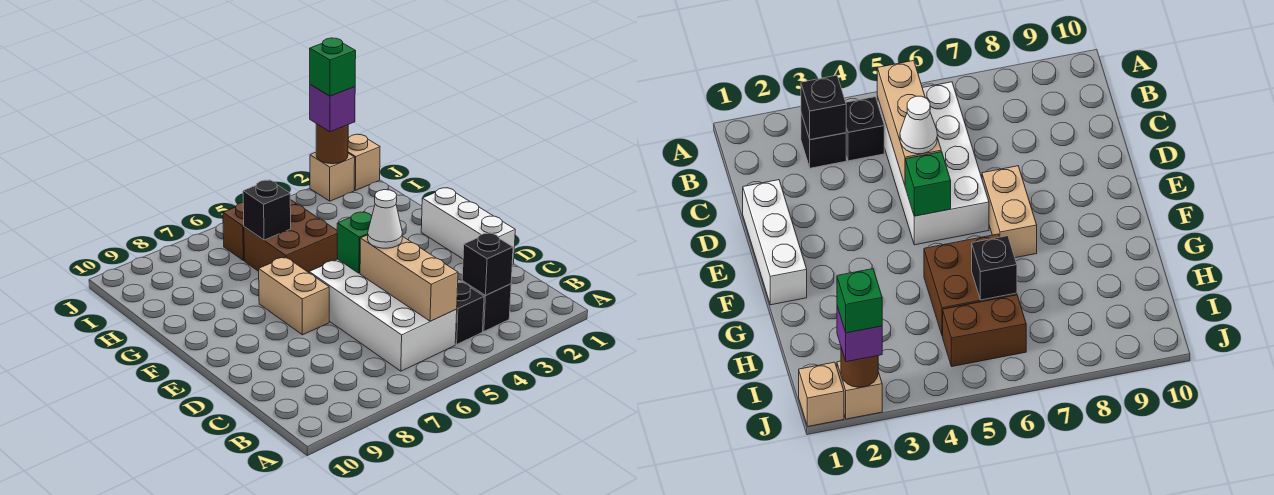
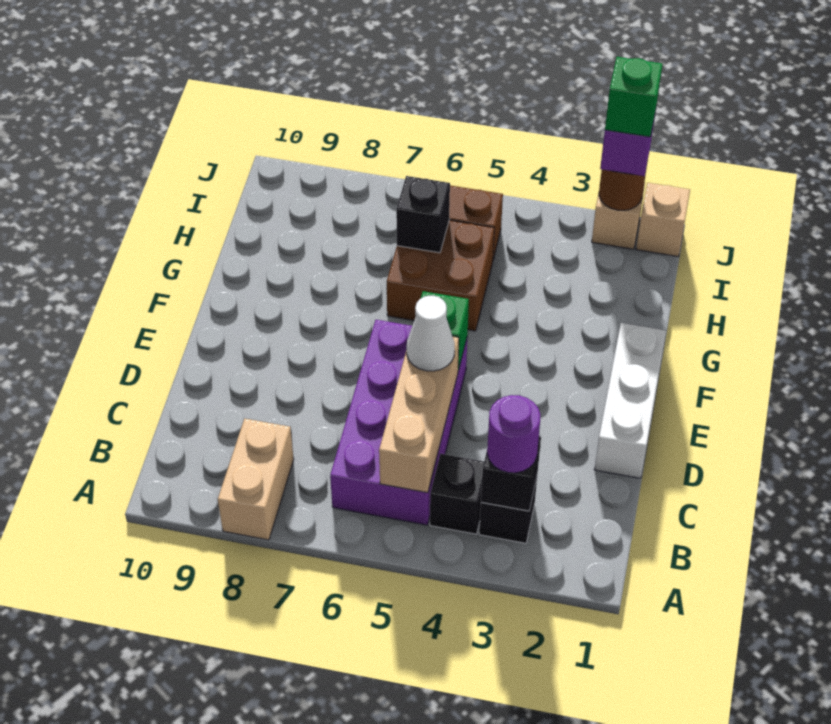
none -> purple 1x1 round brick [487,395,540,473]
white 2x4 brick [309,259,457,371] -> purple 2x4 brick [330,320,467,525]
tan 1x2 brick [259,257,329,335] -> tan 1x2 brick moved to [218,418,294,540]

